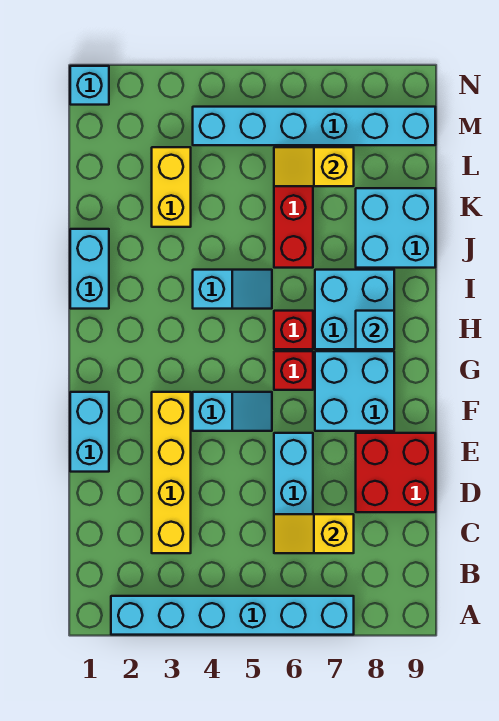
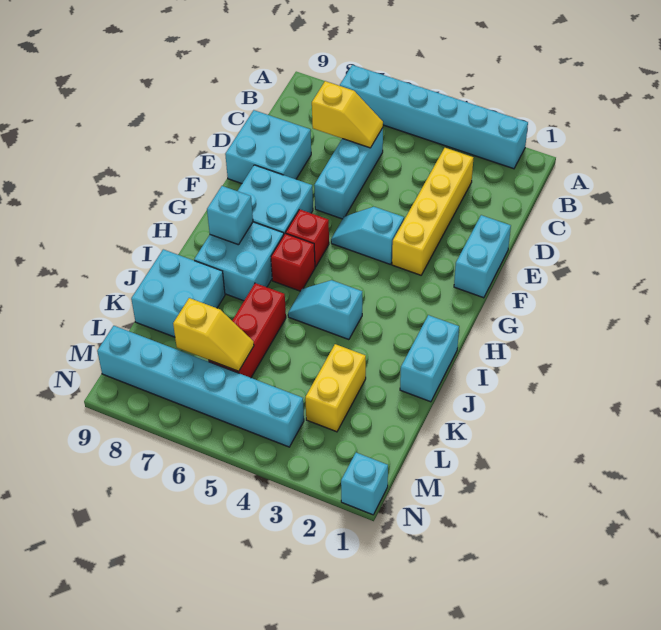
red 2x2 brick [356,433,435,512] -> cyan 2x2 brick [225,110,311,184]

